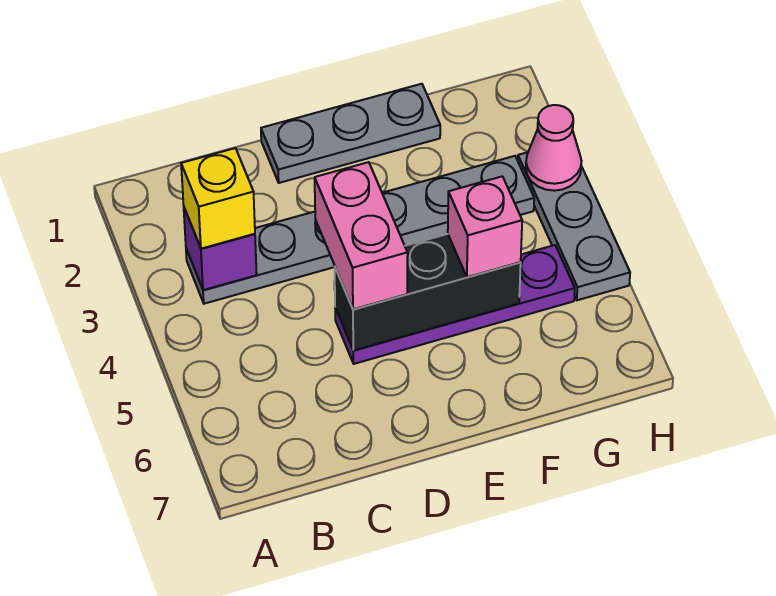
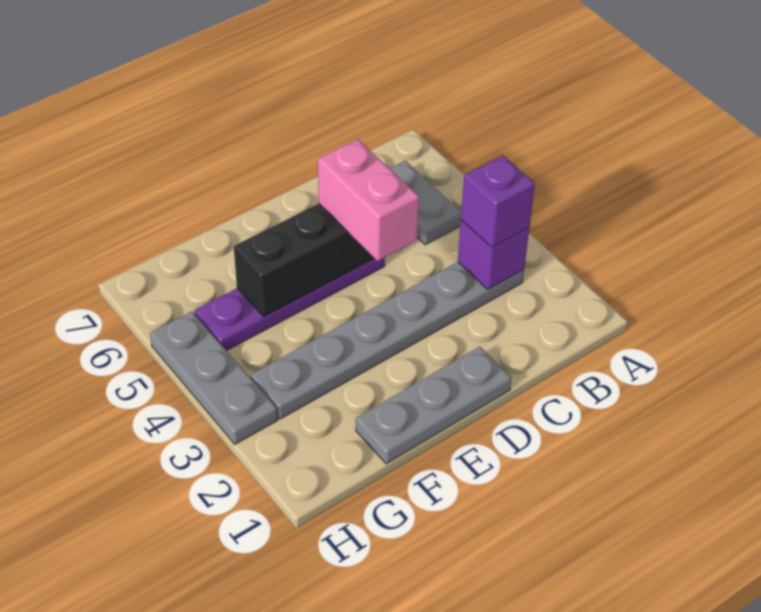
yellow 1x1 brick [181,148,255,249] -> purple 1x1 brick [461,156,535,248]
none -> grey 1x2 plate [389,161,461,245]
pink 1x1 brick [448,176,522,277] -> none
pink 1x1 cone [526,105,581,191] -> none

